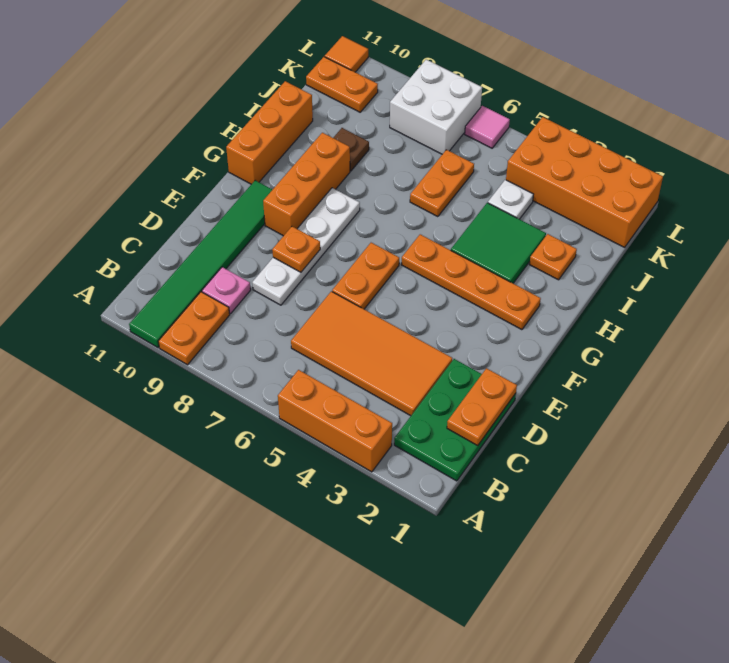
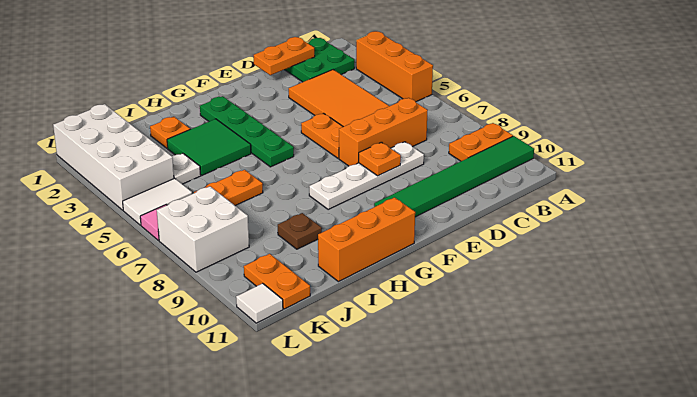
green 2x3 plate [394,359,516,481] -> green 2x2 plate [285,38,354,82]
pink 1x1 plate [202,267,251,314] -> none
orange 1x2 plate [332,243,399,309] -> orange 1x2 plate turned to [301,113,343,158]
orange 1x3 brick [263,133,350,236] -> orange 1x3 brick moved to [339,98,428,166]
orange 1x4 plate [401,234,541,330] -> green 1x4 plate [200,96,294,167]
orange 2x4 brick [506,117,663,247] -> white 2x4 brick [53,104,174,210]
none -> white 1x2 tile [123,178,192,225]
orange 1x1 tile [325,36,368,72] -> white 1x1 tile [236,283,283,323]

